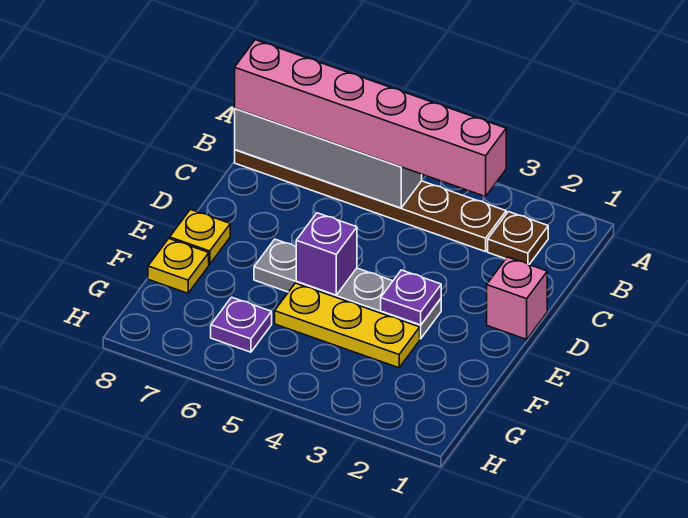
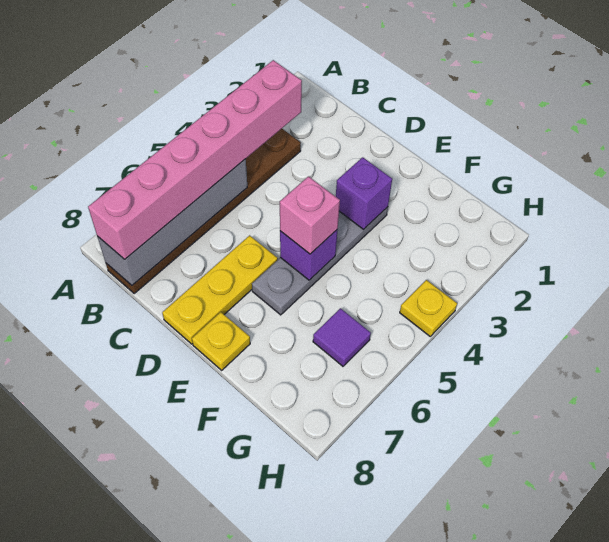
brown 1x1 plate [488,212,548,264] -> none
pink 1x1 brick [487,257,547,339] -> pink 1x1 brick moved to [280,176,340,254]
purple 1x1 plate [381,270,441,325] -> purple 1x1 brick [336,157,392,230]
yellow 1x3 plate [275,283,420,368] -> yellow 1x3 plate moved to [162,235,278,344]
yellow 1x1 plate [148,239,209,293] -> yellow 1x1 plate moved to [400,280,457,336]
purple 1x1 plate [211,297,272,352] -> purple 1x1 tile [313,308,371,366]

